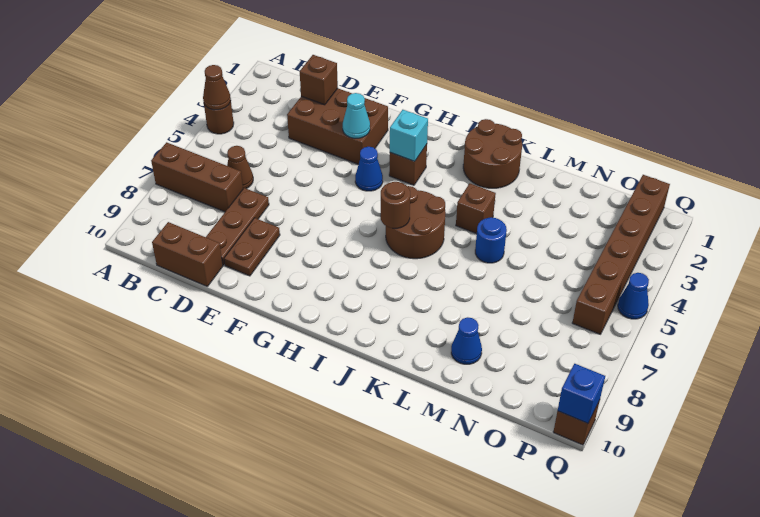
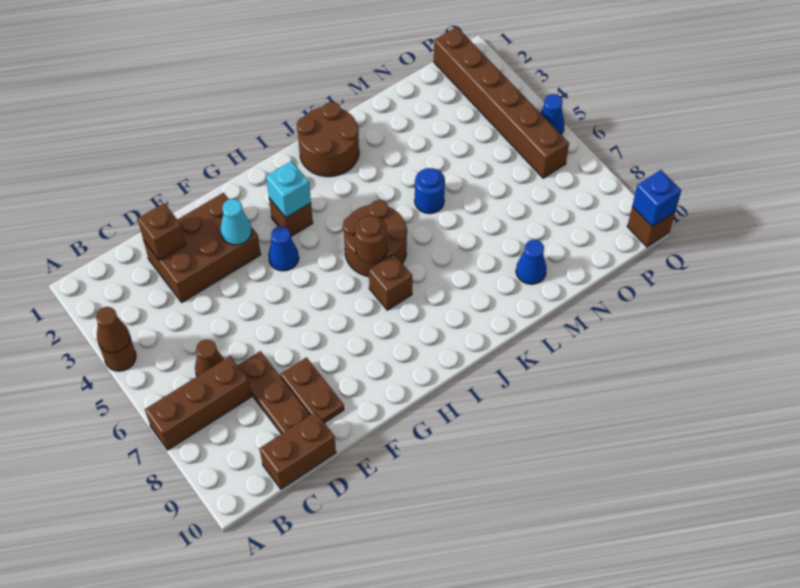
brown 1x1 brick [456,183,496,234] -> brown 1x1 brick moved to [369,254,412,310]

